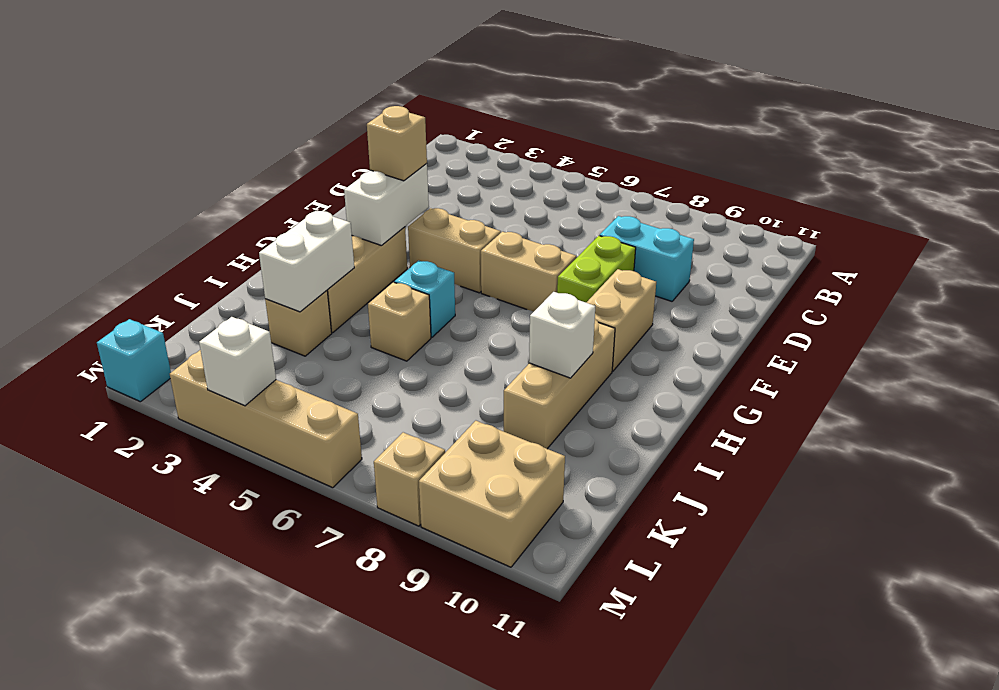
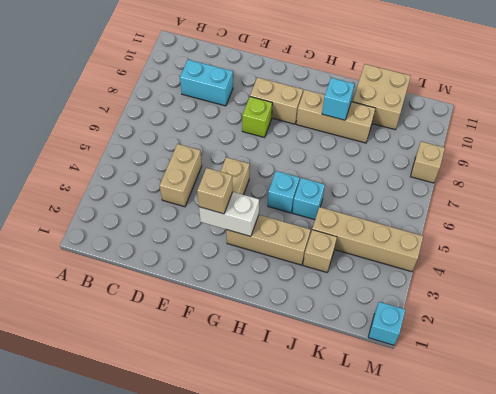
cyan 1x2 brick [600,216,694,301] -> cyan 1x2 brick turned to [180,60,233,106]
lime 1x2 brick [557,236,636,302] -> lime 1x1 brick [242,97,272,137]
tan 1x2 brick [481,232,576,312] -> tan 1x2 brick moved to [160,144,202,207]
white 1x2 brick [259,211,354,312] -> none
tan 1x1 brick [368,282,431,361] -> cyan 1x1 brick [292,178,325,220]
white 1x1 brick [529,292,595,378] -> cyan 1x1 brick [322,78,354,120]
tan 2x2 brick [419,421,565,567] -> tan 2x2 brick moved to [353,64,411,130]
tan 1x4 brick [170,350,362,488] -> tan 1x4 brick turned to [312,207,423,272]
white 1x1 brick [199,317,276,406] -> none

